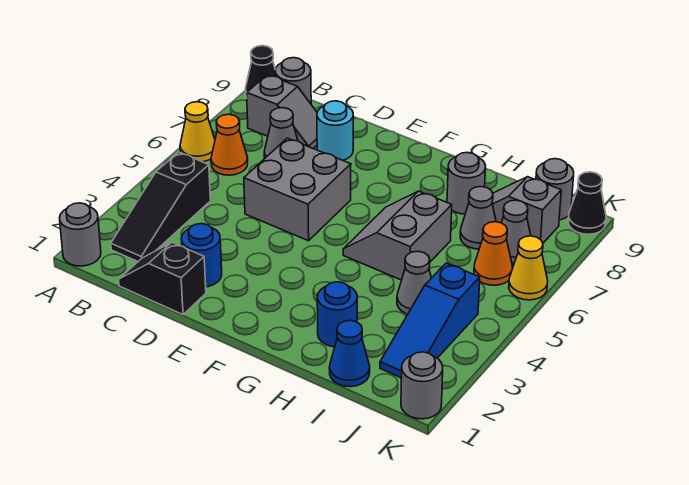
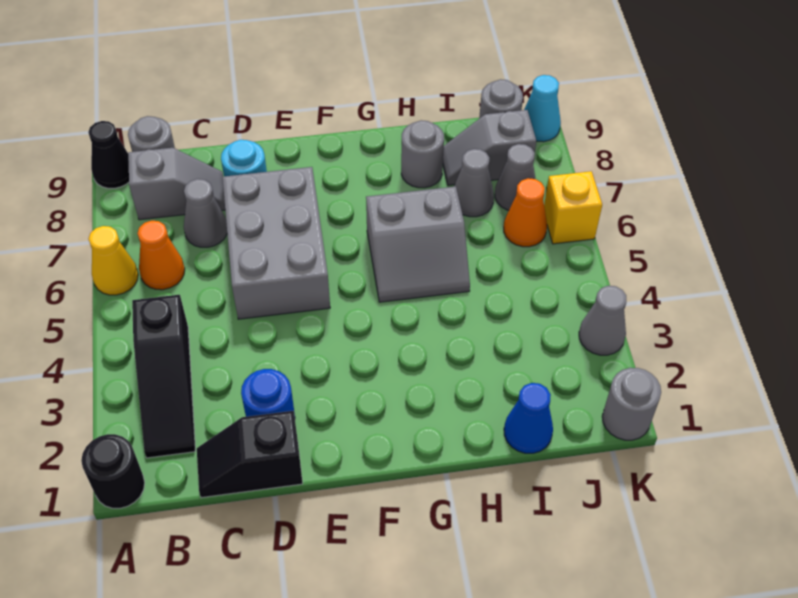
grey 1x1 round brick [60,203,101,266] -> black 1x1 round brick [81,434,145,508]
grey 2x2 brick [244,138,351,241] -> grey 2x3 brick [223,167,330,319]
grey 2x2 slope [343,191,452,280] -> grey 2x2 slope turned to [366,186,470,302]
blue 1x1 round brick [317,282,357,347] -> none
grey 1x1 cone [397,251,431,314] -> grey 1x1 cone moved to [579,286,626,355]
blue 1x3 slope [380,263,480,378] -> none
yellow 1x1 cone [509,236,548,300] -> yellow 1x1 brick [544,171,602,244]
black 1x1 cone [568,172,606,234] -> cyan 1x1 cone [524,75,561,142]

